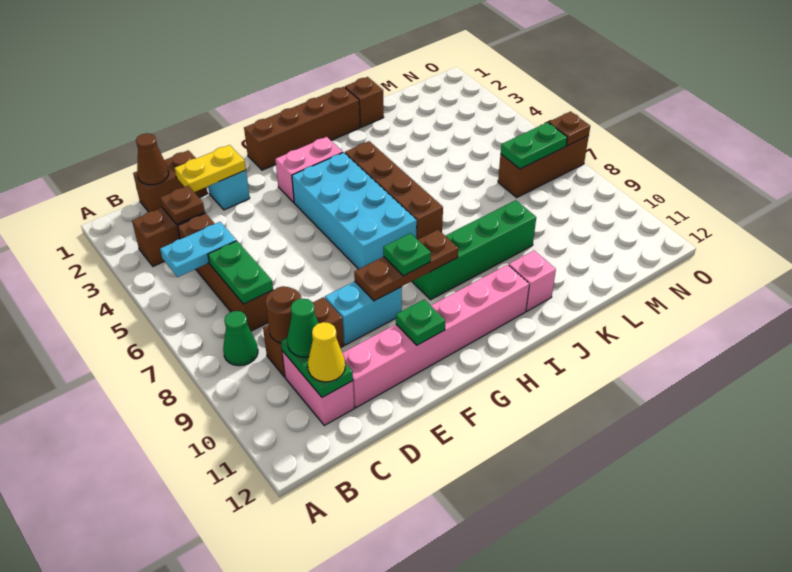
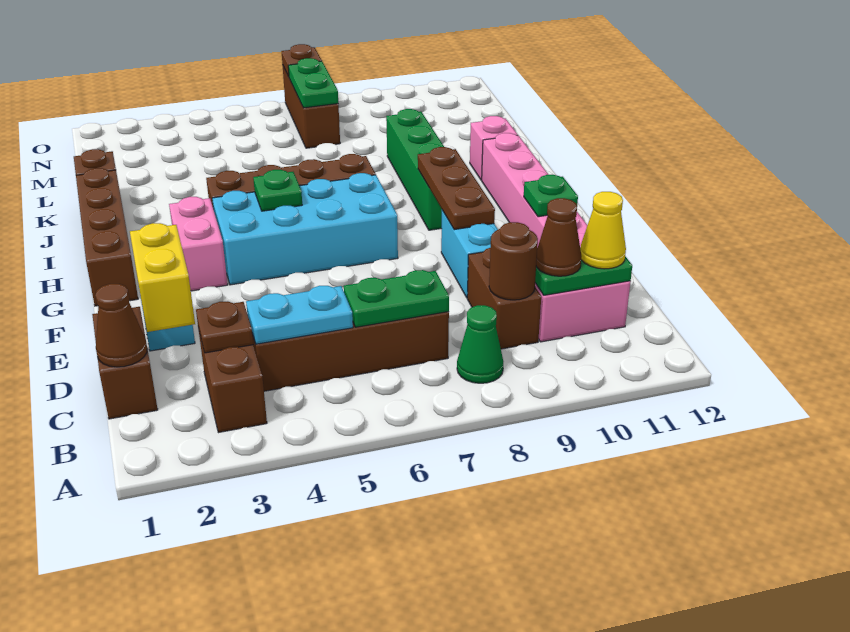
cyan 1x2 plate [160,222,236,277] -> cyan 1x2 plate turned to [246,286,353,344]
green 1x1 cone [287,299,319,357] -> brown 1x1 cone [536,198,581,276]
yellow 1x2 plate [175,145,246,192] -> yellow 1x2 brick [130,223,195,332]
green 1x1 plate [383,233,431,276] -> green 1x1 plate moved to [253,170,302,211]

